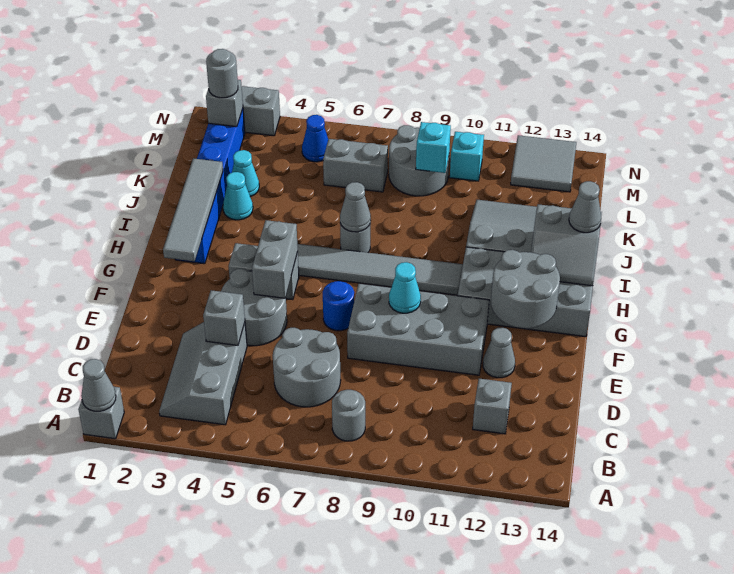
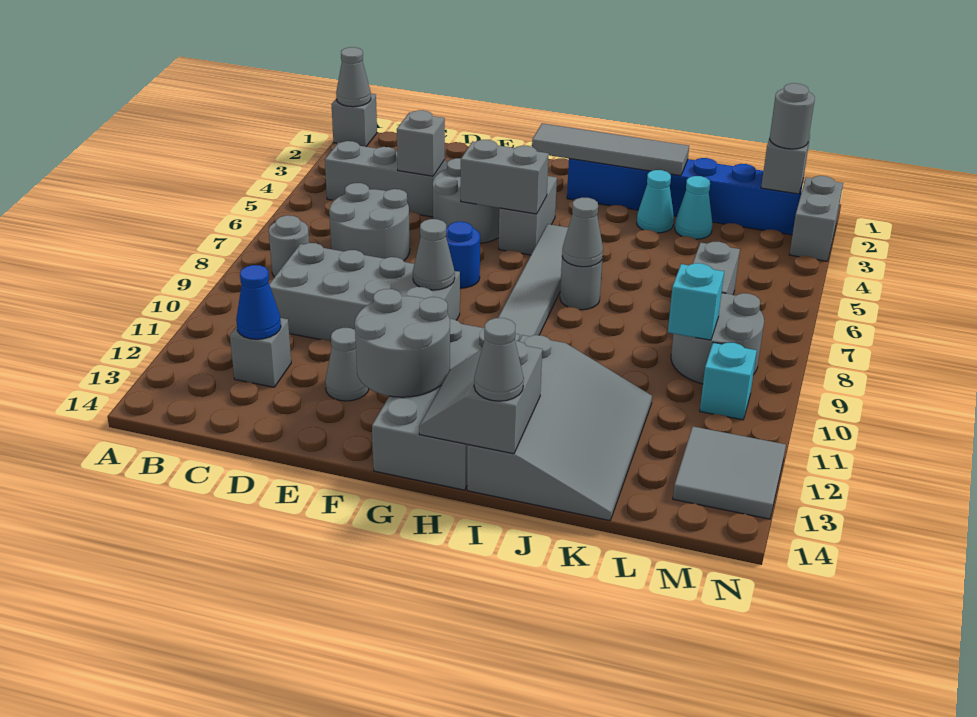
grey 2x4 brick [347,284,489,375] -> grey 2x4 brick turned to [269,243,460,341]
cyan 1x1 cone [389,262,421,313] -> grey 1x1 cone [413,219,455,290]
blue 1x1 cone [302,115,328,162] -> blue 1x1 cone moved to [236,265,281,339]

